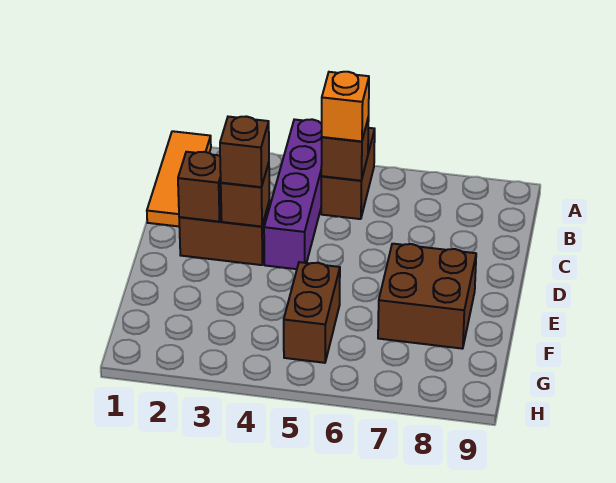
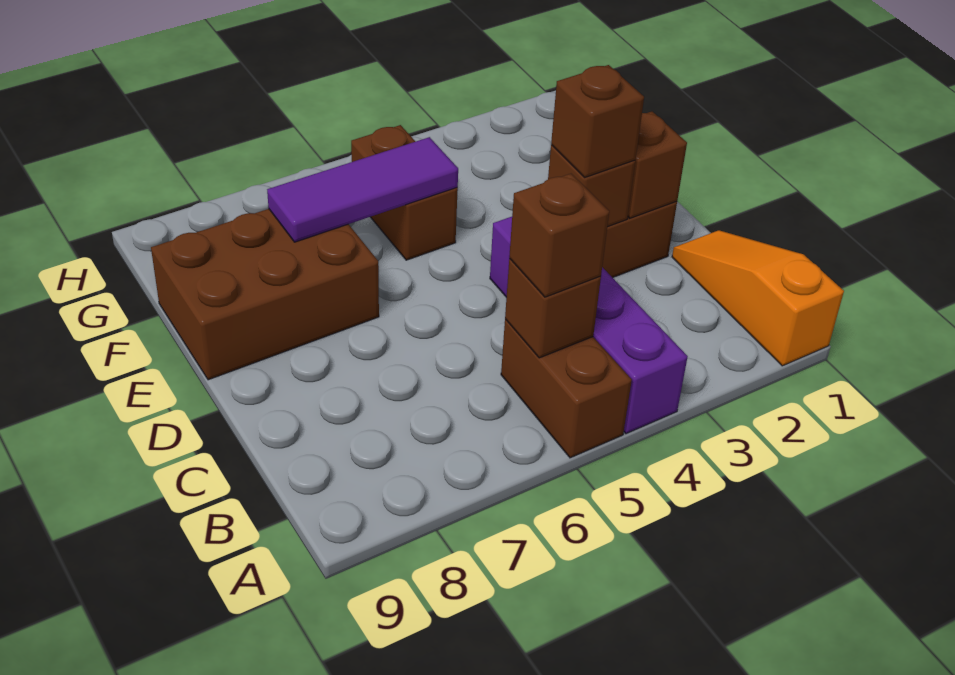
orange 1x3 tile [147,131,211,226] -> orange 1x3 slope [672,230,844,366]
orange 1x1 brick [322,72,369,141] -> brown 1x1 brick [509,174,609,297]
brown 2x2 brick [378,244,476,349] -> brown 2x3 brick [151,209,379,380]
none -> purple 1x3 tile [267,137,458,242]

